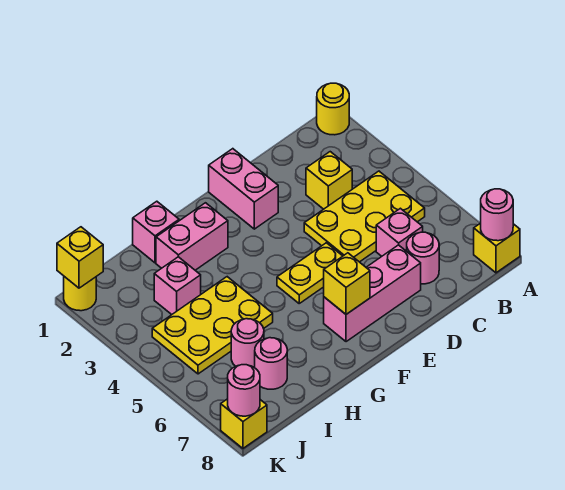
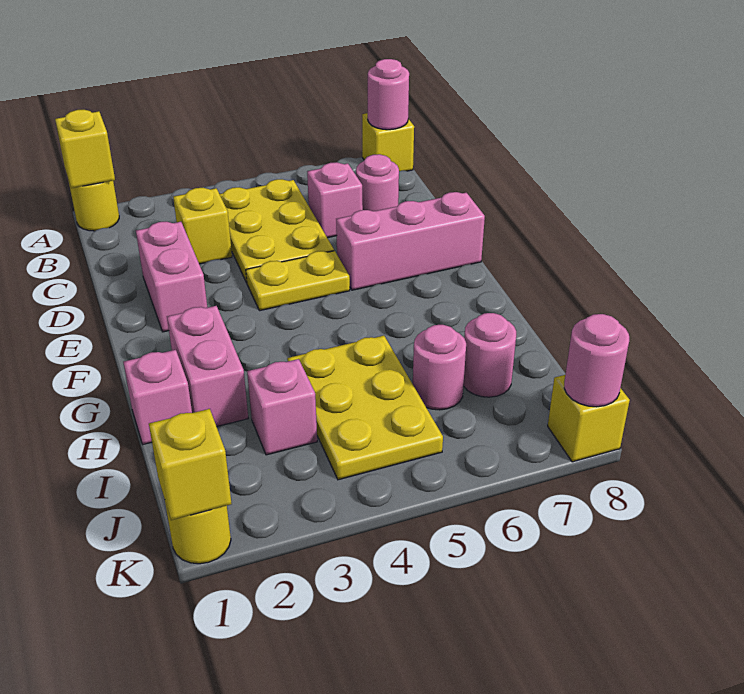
pink 1x3 brick [324,245,421,342] -> pink 1x3 brick turned to [336,192,485,290]
pink 1x2 brick [209,149,278,229] -> pink 1x2 brick turned to [136,222,207,332]
yellow 1x2 plate [277,243,342,303] -> yellow 1x2 plate turned to [246,251,350,311]
yellow 1x1 brick [324,253,370,314] -> yellow 1x1 brick moved to [55,110,115,188]

